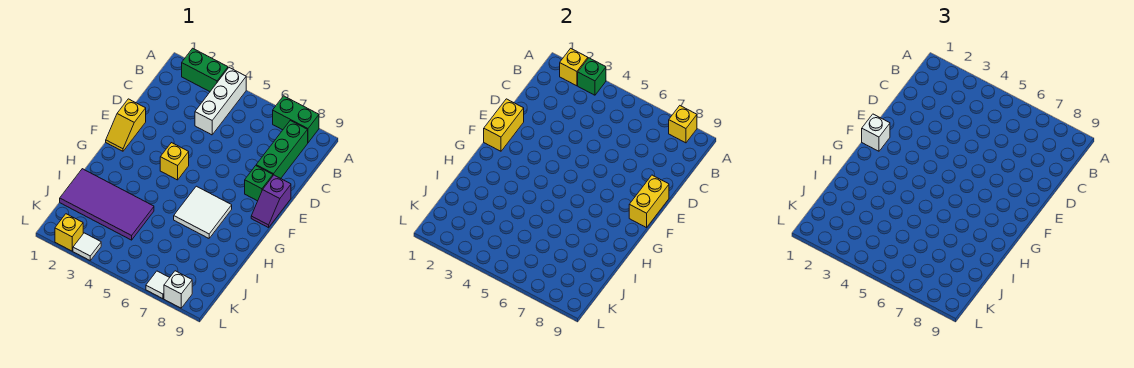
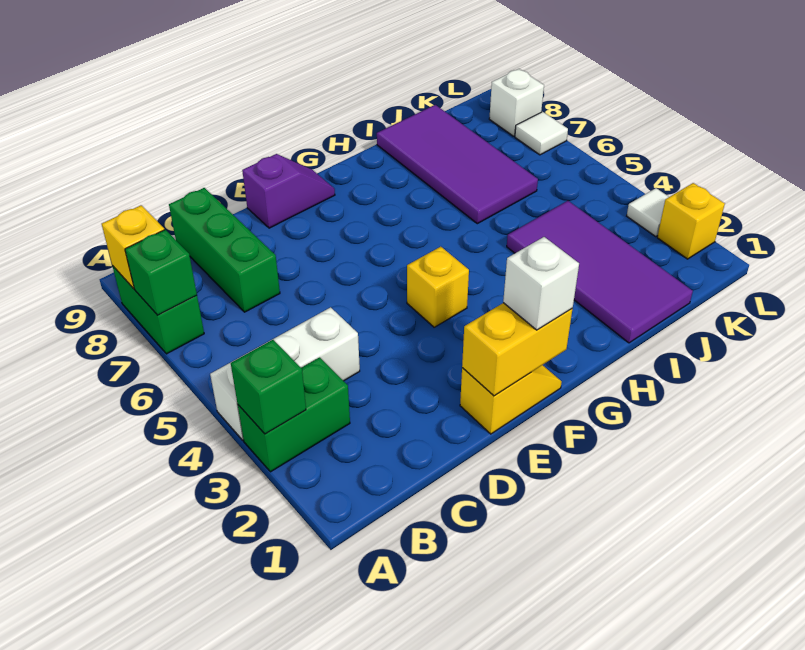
green 1x2 brick [182,48,228,92] -> green 1x2 brick turned to [238,357,350,472]
yellow 1x1 brick [560,48,588,86] -> none
green 1x3 brick [256,121,308,178] -> green 1x3 brick turned to [169,188,280,312]
green 1x1 brick [245,166,273,201] -> green 1x1 brick moved to [125,230,197,315]
yellow 1x2 brick [629,175,669,228] -> none
white 2x2 tile [174,186,232,238] -> none
none -> purple 2x4 tile [377,105,538,224]

